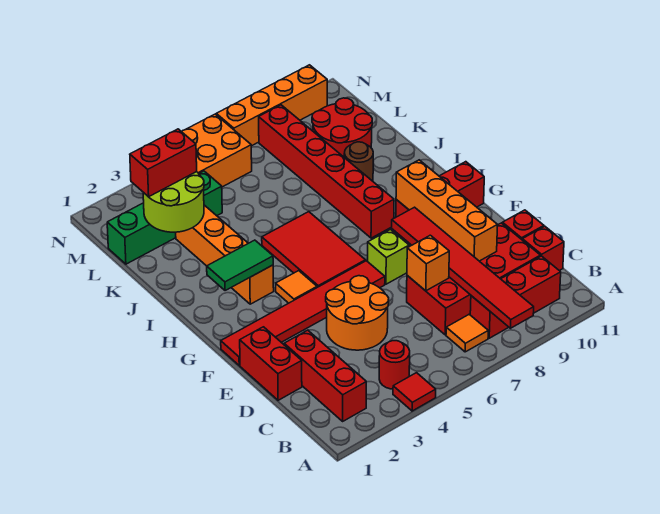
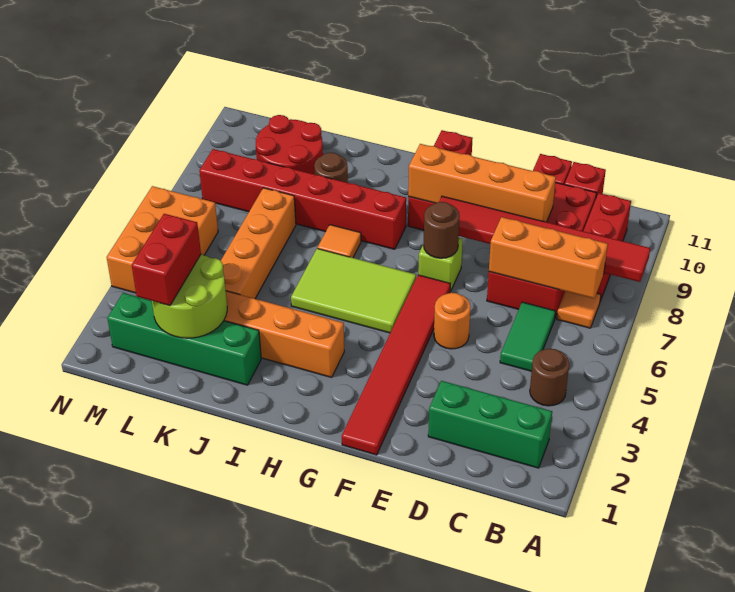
red 1x1 tile [393,373,436,411] -> none
red 1x3 brick [284,330,366,421] -> green 1x3 brick [428,381,552,468]
red 1x1 round brick [379,341,410,389] -> brown 1x1 round brick [530,349,569,406]
red 1x2 brick [240,327,302,400] -> none
orange 2x2 round brick [326,276,389,350] -> orange 1x1 round brick [434,293,471,349]
orange 1x1 brick [407,235,449,291] -> orange 1x3 brick [489,217,608,299]
none -> brown 1x1 round brick [424,202,460,258]
orange 1x1 tile [276,271,317,303] -> orange 1x1 tile moved to [317,225,361,258]
red 2x3 tile [262,212,365,287] -> lime 2x3 tile [291,249,416,333]
green 1x2 tile [207,240,273,291] -> green 1x2 tile moved to [500,302,555,371]
green 1x4 brick [107,171,222,264] -> green 1x4 brick turned to [107,293,261,385]
orange 1x4 brick [216,65,327,146] -> orange 1x4 brick moved to [221,188,296,299]

